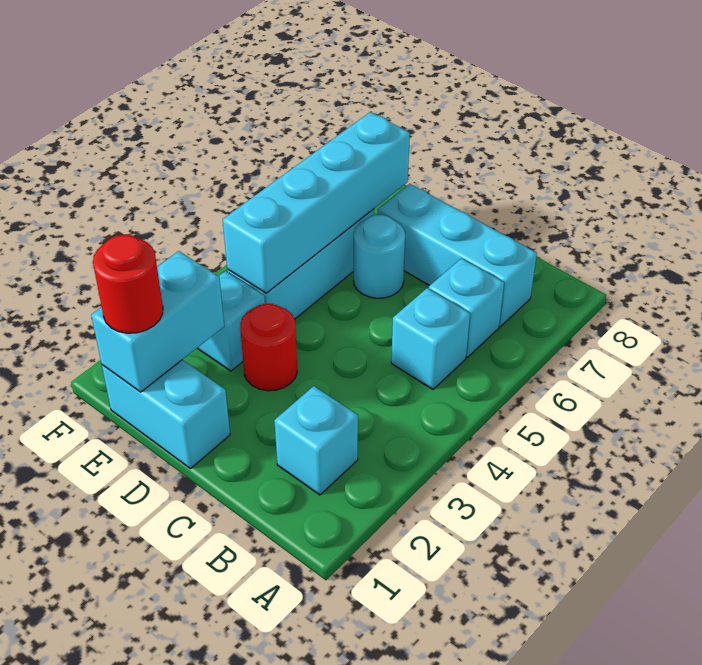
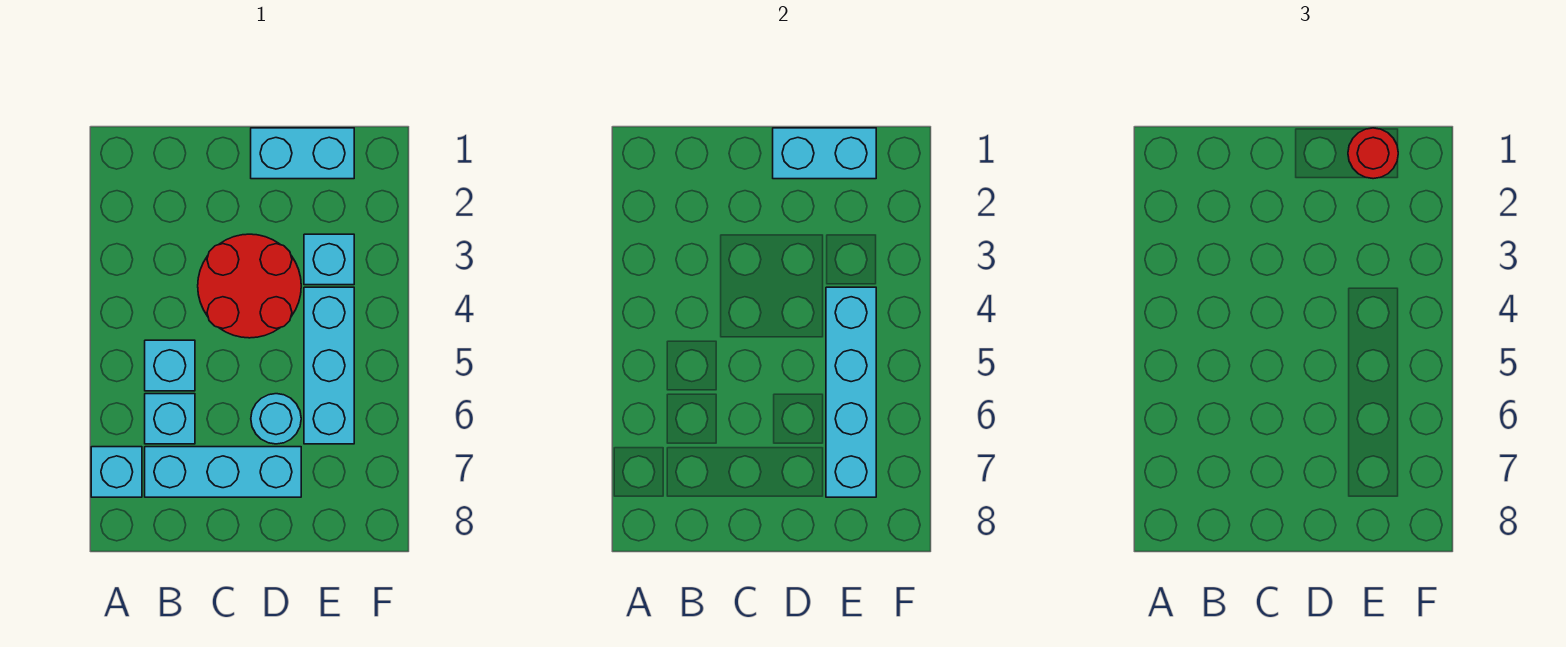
cyan 1x1 brick [274,386,358,495] -> cyan 1x1 brick moved to [91,447,142,497]
red 1x1 round brick [240,304,297,391] -> red 2x2 round brick [198,234,301,338]
cyan 1x2 brick [91,251,224,392] -> cyan 1x2 brick turned to [773,128,876,179]

